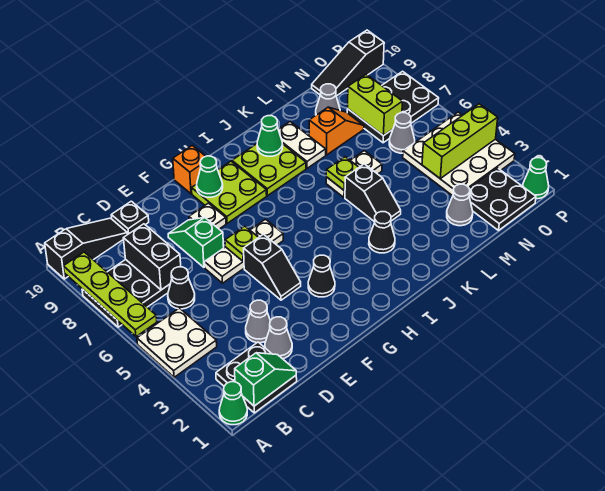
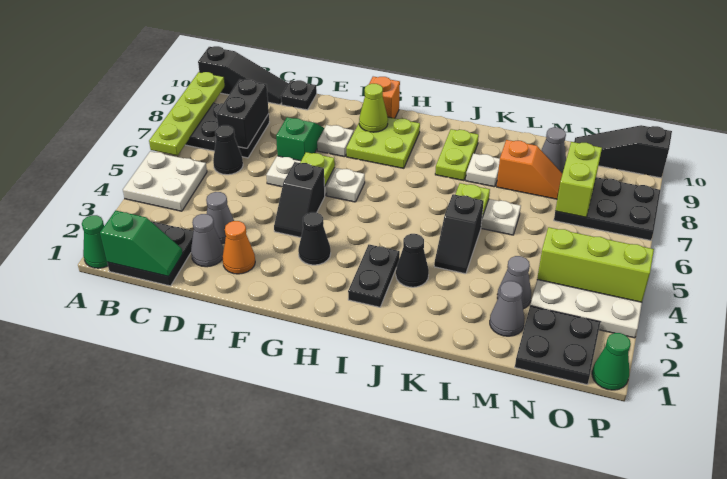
none -> orange 1x1 cone [222,221,255,274]
green 1x1 cone [197,156,223,197] -> lime 1x1 cone [359,84,388,132]
none -> black 1x2 plate [348,245,400,307]
lime 2x2 plate [232,144,306,196] -> lime 1x2 plate [435,129,479,181]
green 1x1 cone [257,116,283,156] -> none
white 1x2 plate [278,122,326,168] -> white 1x1 plate [466,153,500,187]
grey 1x1 cone [389,113,415,153] -> grey 1x1 cone moved to [497,256,531,309]

